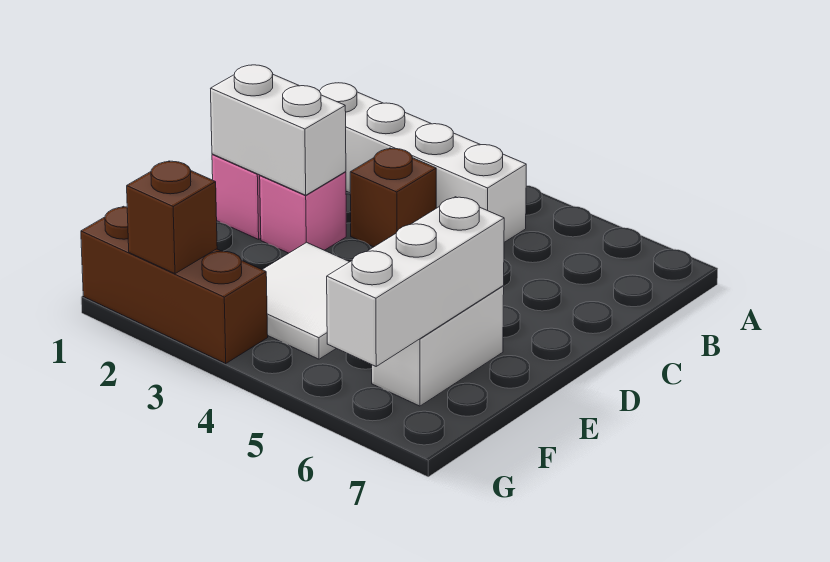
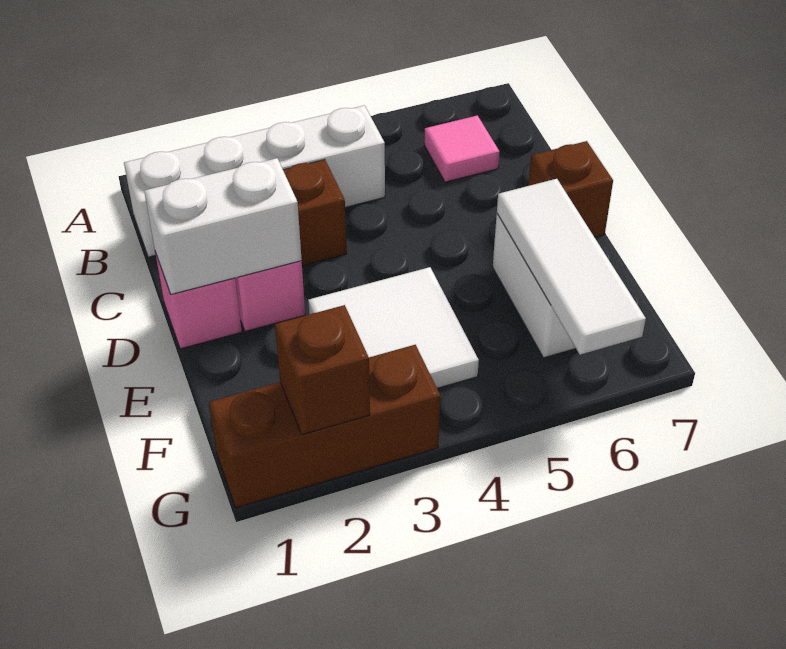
none -> pink 1x1 tile [424,115,500,182]
none -> brown 1x1 brick [528,141,613,237]
white 1x3 brick [327,197,504,366] -> white 1x3 tile [497,179,646,355]

